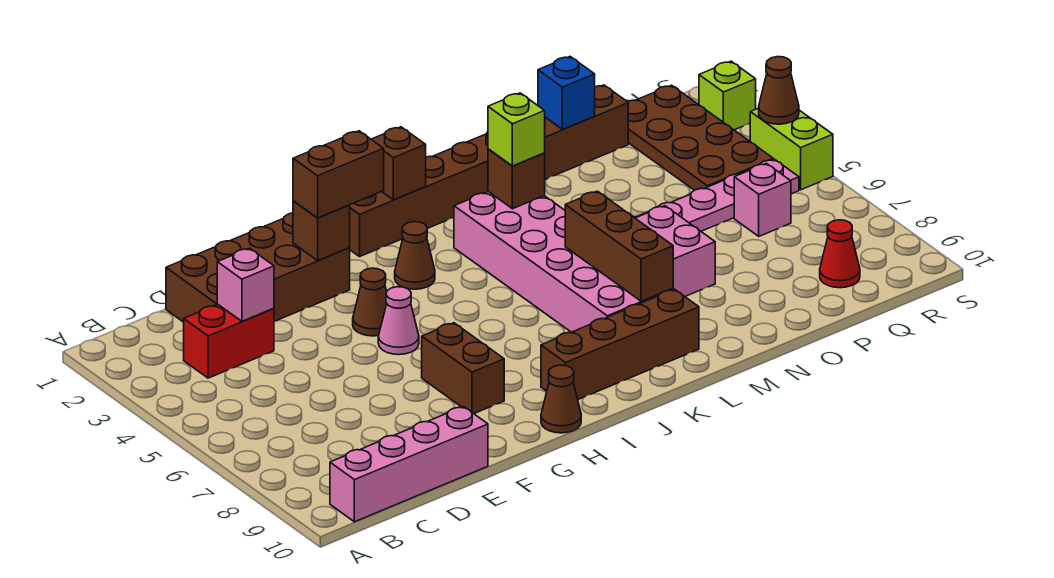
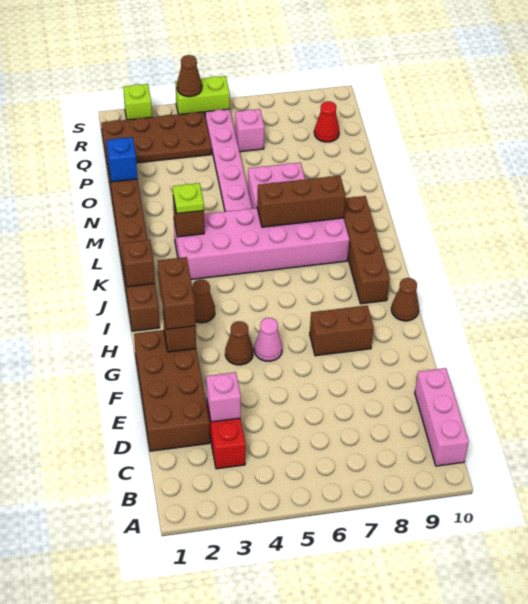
pink 1x4 brick [330,407,488,522] -> pink 1x3 brick [415,368,469,466]
lime 1x1 brick [488,93,545,166] -> lime 1x1 plate [173,183,204,214]

